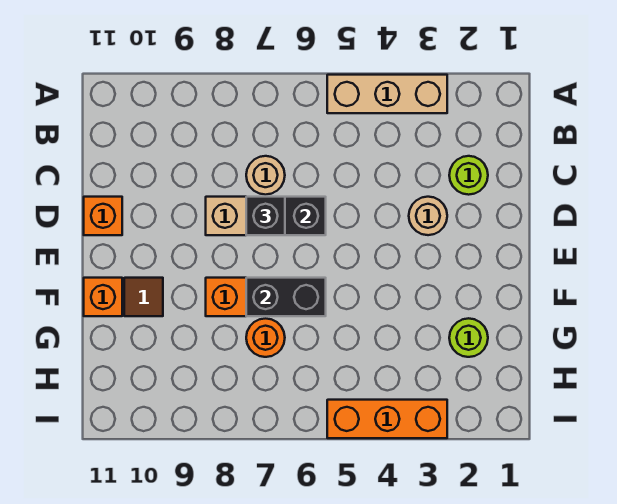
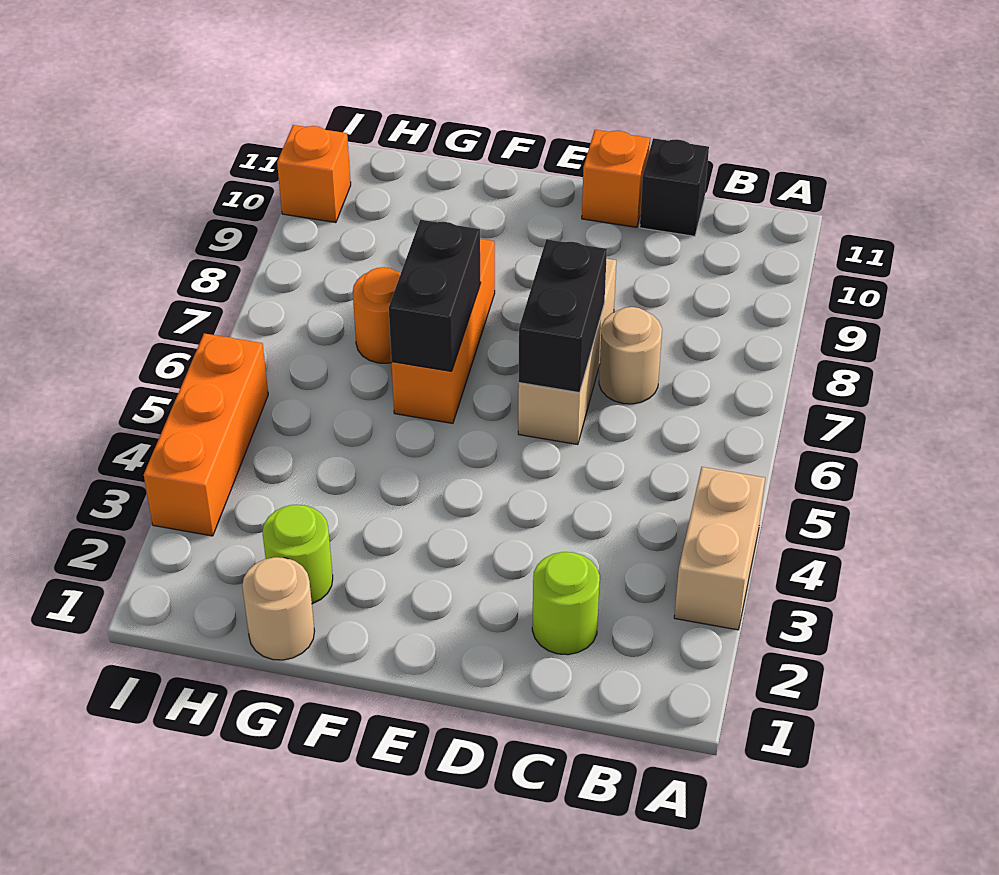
tan 1x3 brick [327,75,447,113] -> tan 1x2 brick [674,467,765,630]
tan 1x1 round brick [409,197,447,235] -> tan 1x1 round brick moved to [242,557,314,660]
black 1x1 brick [246,197,285,235] -> black 1x1 brick moved to [640,138,709,236]
brown 1x1 tile [124,278,163,316] -> none
orange 1x1 brick [84,278,122,316] -> orange 1x1 brick moved to [277,125,351,223]

